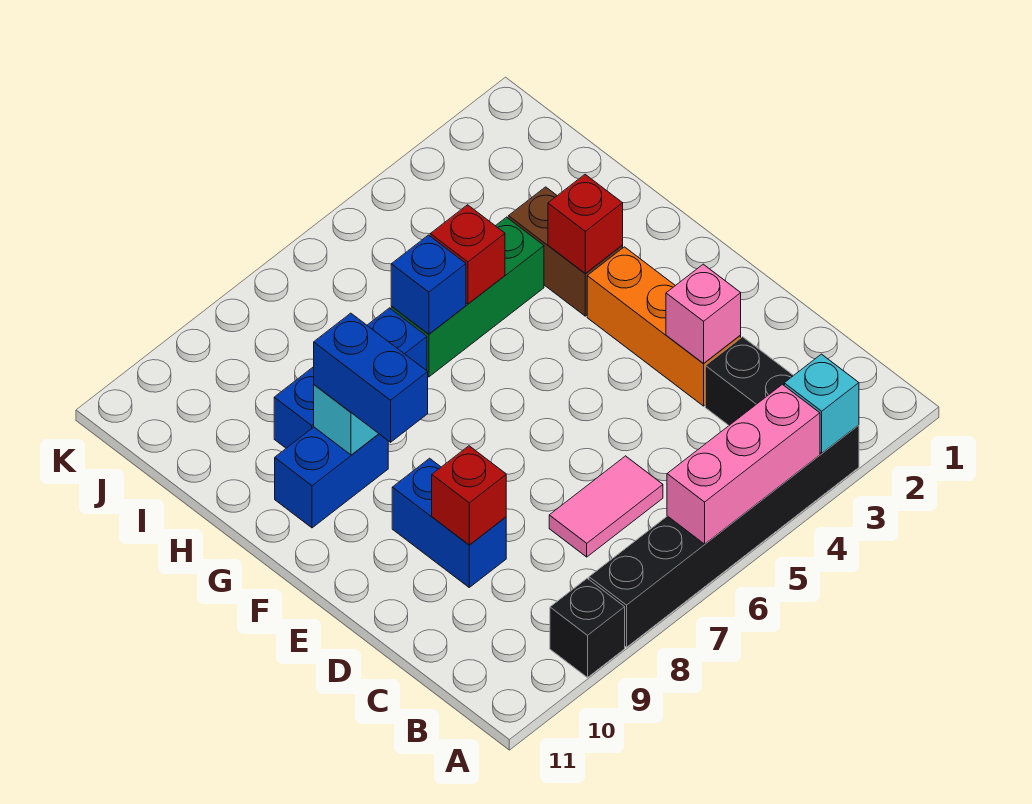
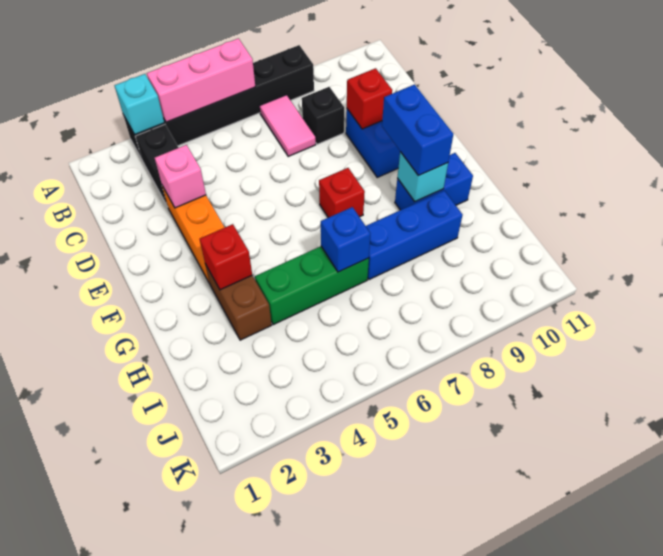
black 1x1 brick [550,578,625,677] -> black 1x1 brick moved to [302,87,344,144]
pink 1x2 tile [549,456,663,557] -> pink 1x2 tile turned to [260,95,316,156]
red 1x1 brick [430,205,505,304] -> red 1x1 brick moved to [319,168,365,218]

